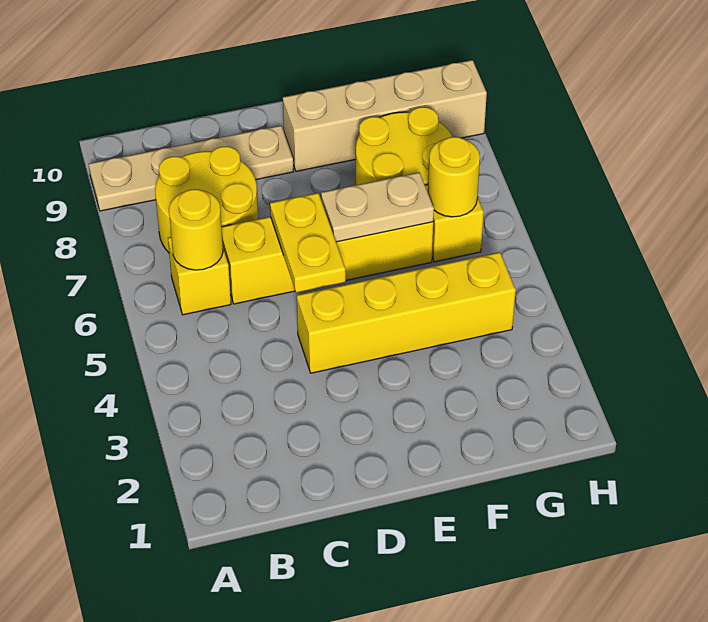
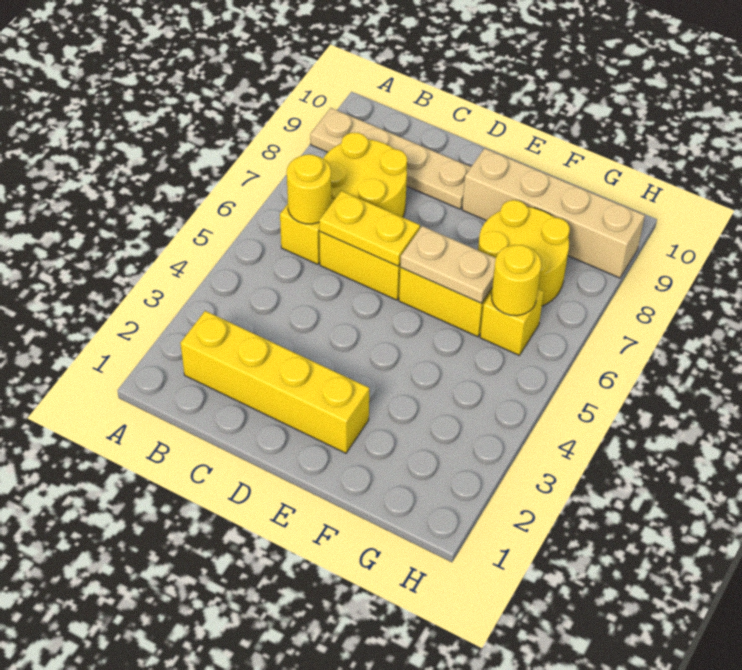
yellow 1x4 brick [297,252,516,373] -> yellow 1x4 brick moved to [180,311,369,453]
yellow 1x2 plate [270,193,346,293] -> yellow 1x2 plate turned to [319,191,420,266]

